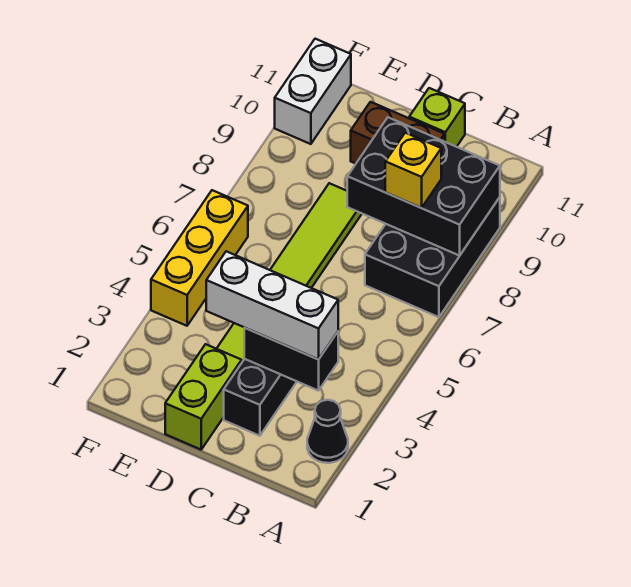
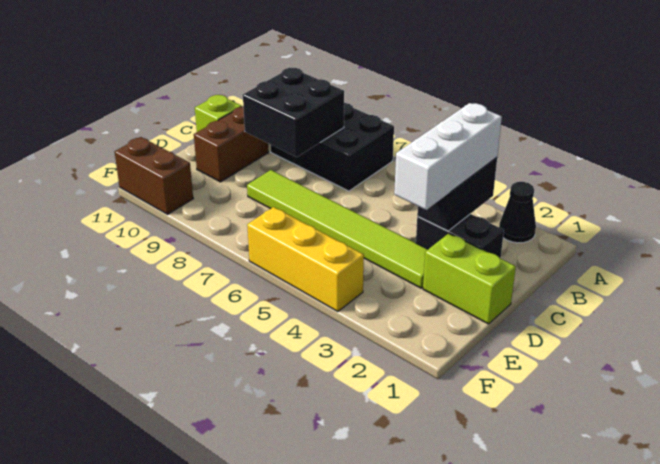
black 2x3 brick [347,117,500,256] -> black 2x2 brick [243,68,344,157]
yellow 1x1 brick [385,133,441,208] -> none
white 1x2 brick [275,39,351,144] -> brown 1x2 brick [115,137,193,214]

